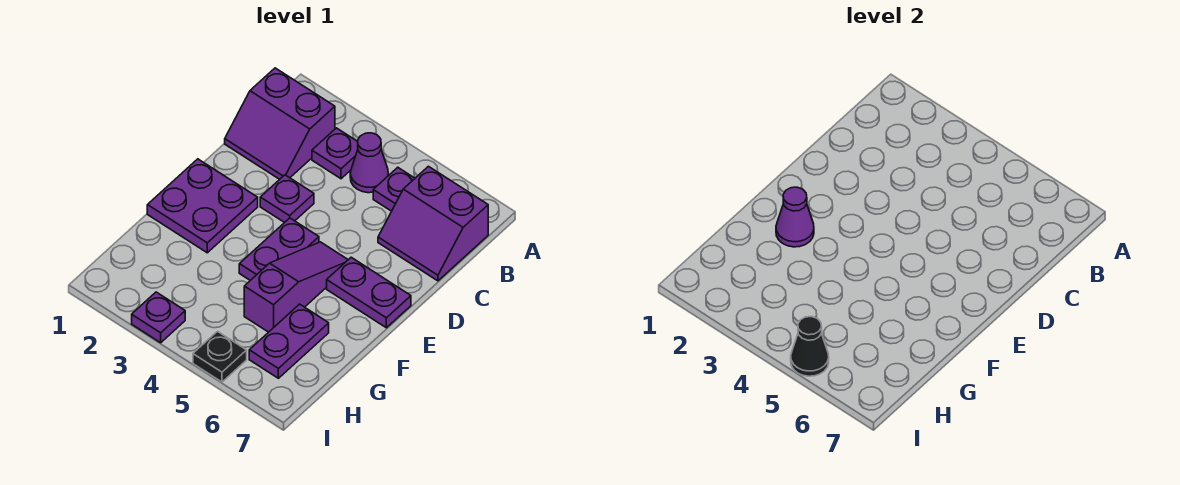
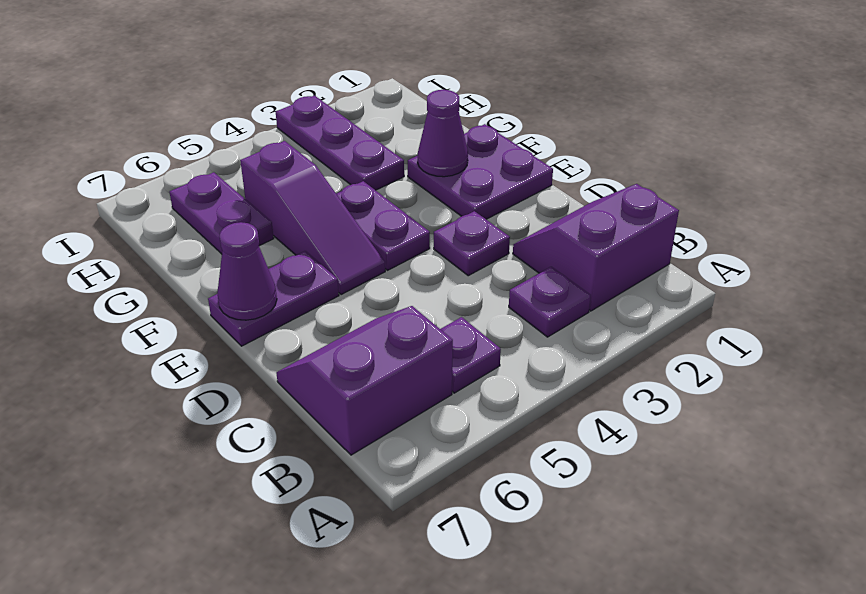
purple 1x1 cone [350,133,388,193] -> purple 1x1 cone moved to [217,222,277,320]
purple 1x1 plate [132,292,185,343] -> purple 1x3 plate [276,96,404,190]
black 1x1 plate [193,331,247,382] -> none
black 1x1 cone [791,317,829,376] -> none

